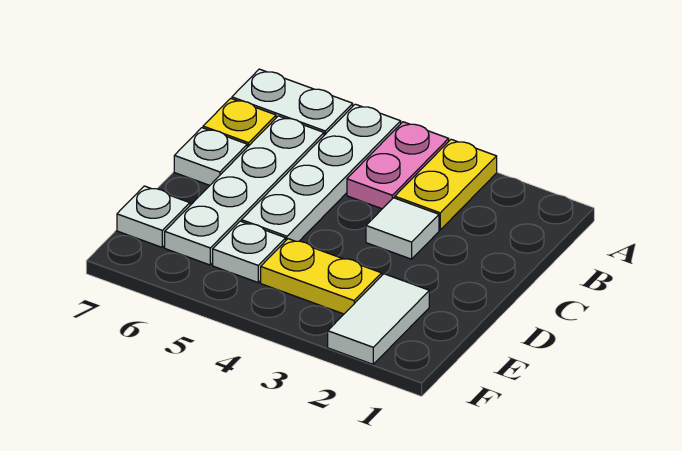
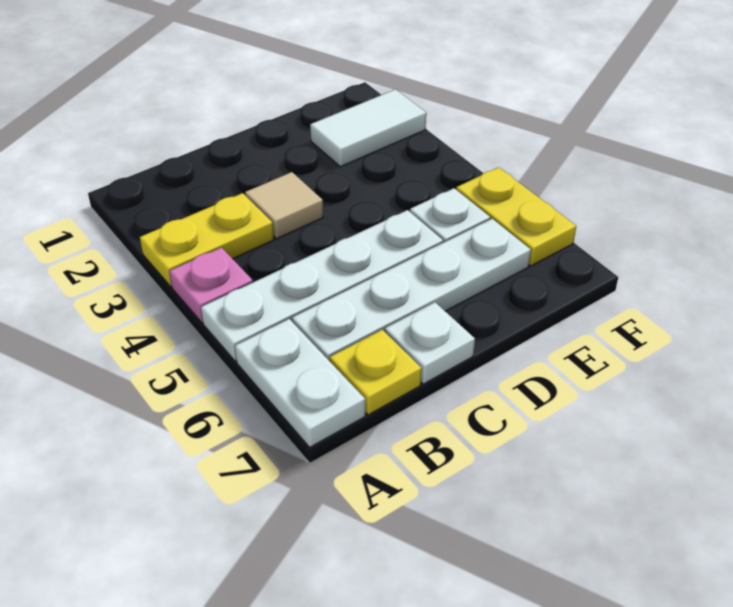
pink 1x2 plate [347,122,449,209] -> pink 1x1 plate [169,248,253,323]
white 1x1 tile [366,198,439,259] -> tan 1x1 tile [245,172,323,239]
yellow 1x2 plate [261,239,382,314] -> yellow 1x2 plate moved to [456,167,576,266]
white 1x1 plate [117,186,190,247] -> none

